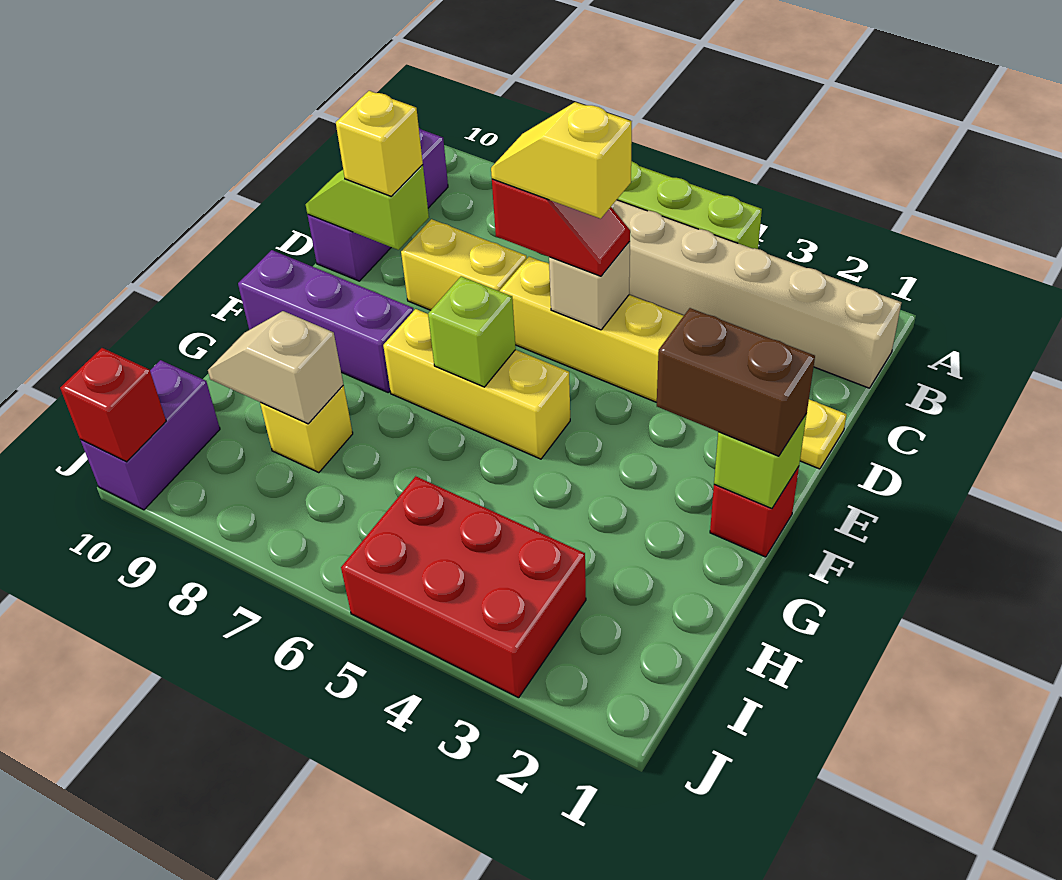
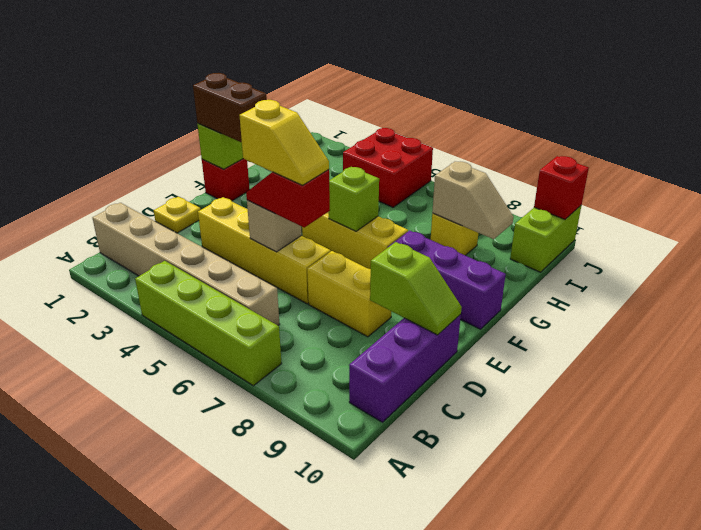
yellow 1x1 brick [336,91,423,196] -> none
red 2x3 brick [341,476,586,698] -> red 2x2 brick [343,128,433,207]
purple 1x2 brick [80,360,220,510] -> lime 1x2 brick [510,205,582,272]

